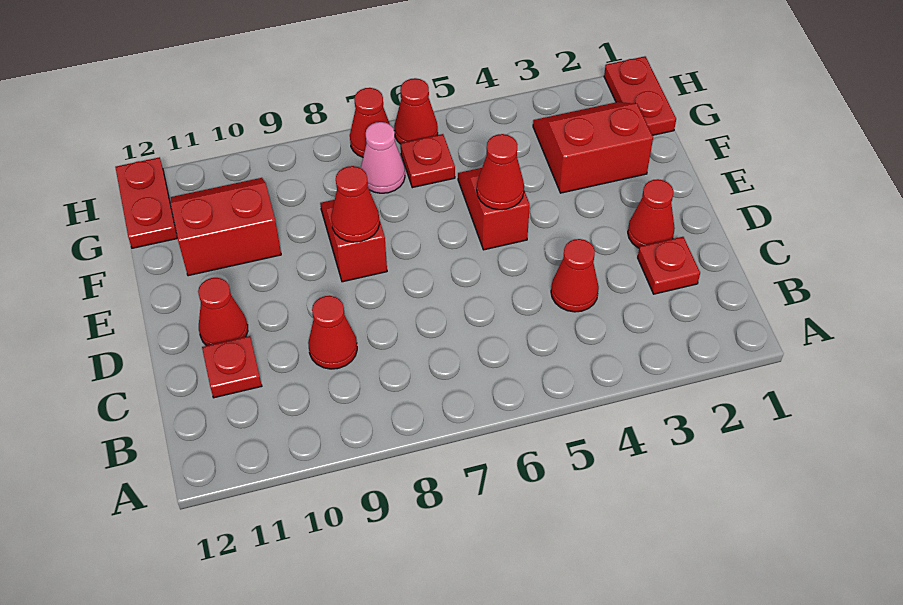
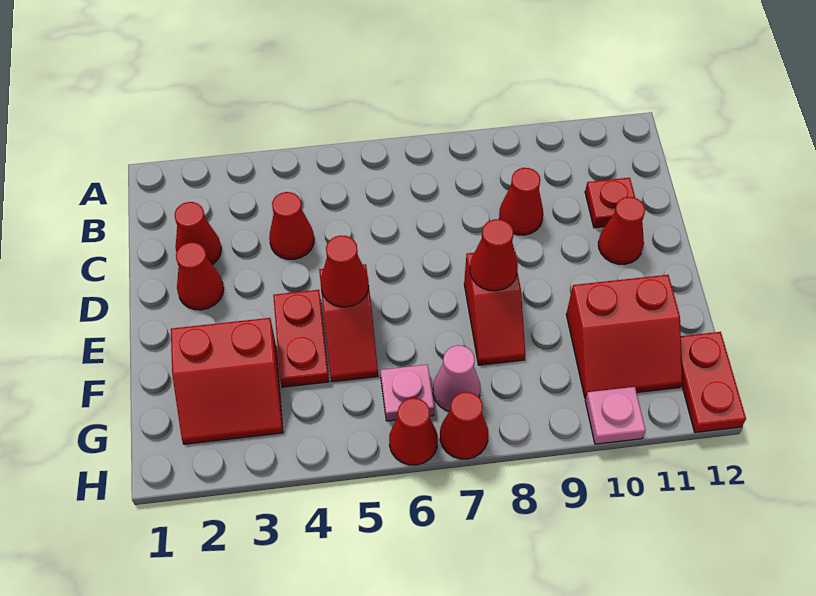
red 1x1 plate [638,237,700,294] -> red 1x1 cone [175,202,221,265]
red 1x2 plate [604,56,676,135] -> red 1x2 plate moved to [273,290,329,387]
red 1x1 plate [401,134,455,188] -> pink 1x1 plate [381,364,434,421]
none -> pink 1x1 plate [585,387,646,444]

